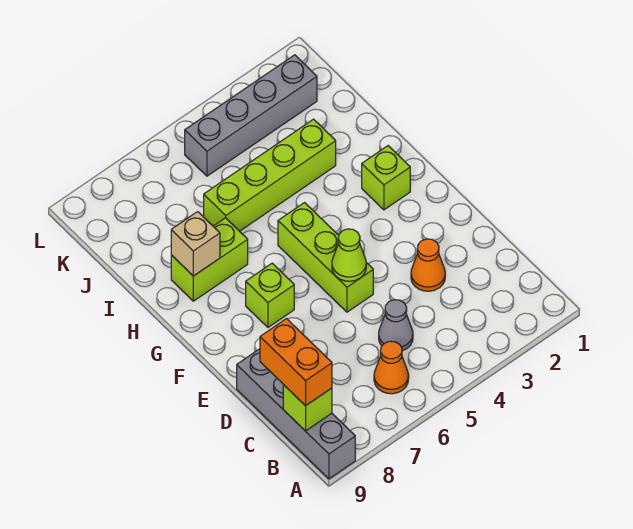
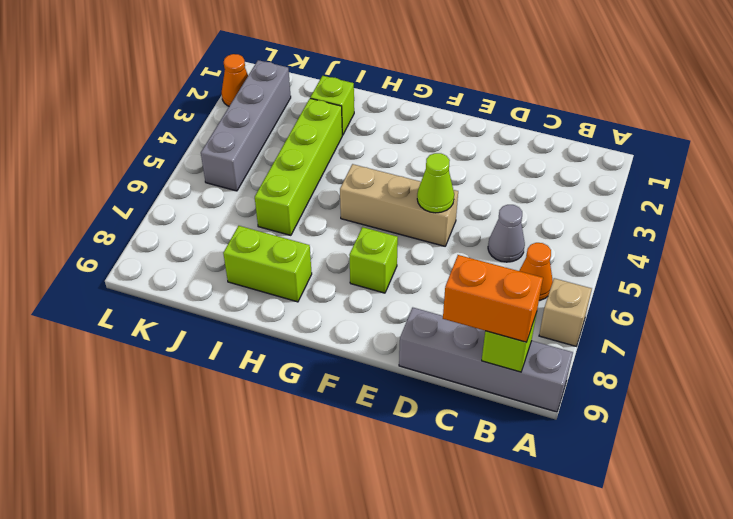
orange 1x1 cone [411,239,445,291] -> orange 1x1 cone moved to [222,54,248,106]
lime 1x3 brick [278,203,373,312] -> tan 1x3 brick [340,164,458,246]
lime 1x1 brick [362,146,410,210] -> lime 1x1 brick moved to [310,76,354,135]
lime 1x2 brick [171,218,248,301] -> lime 1x2 brick turned to [223,226,312,302]
tan 1x1 brick [171,212,220,276] -> tan 1x1 brick moved to [539,278,592,346]

